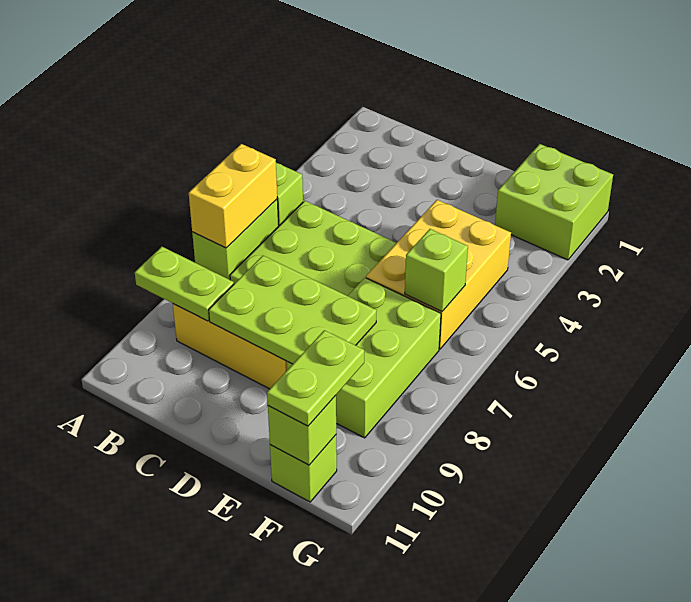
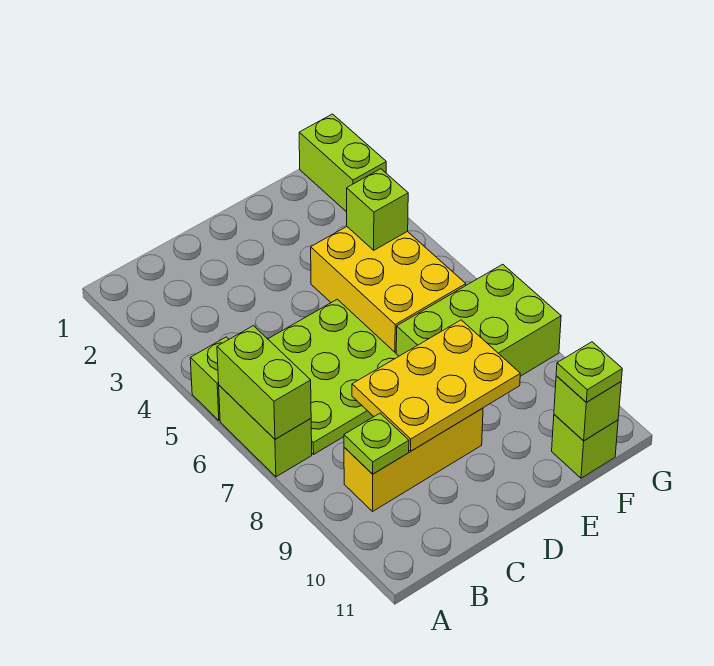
yellow 1x2 brick [189,144,277,248] -> lime 1x2 brick [217,326,311,439]
lime 1x2 plate [135,247,234,321] -> lime 1x1 plate [344,413,409,474]
lime 2x3 plate [209,256,377,364] -> yellow 2x3 plate [352,320,520,451]
lime 2x3 brick [287,278,441,438] -> lime 2x3 brick turned to [396,264,561,376]
lime 2x2 brick [495,144,613,260] -> lime 1x2 brick [299,114,386,212]
lime 1x1 brick [405,229,468,311] -> lime 1x1 brick moved to [347,169,408,250]
lime 1x2 plate [267,330,364,426] -> lime 1x1 plate [556,342,622,402]

